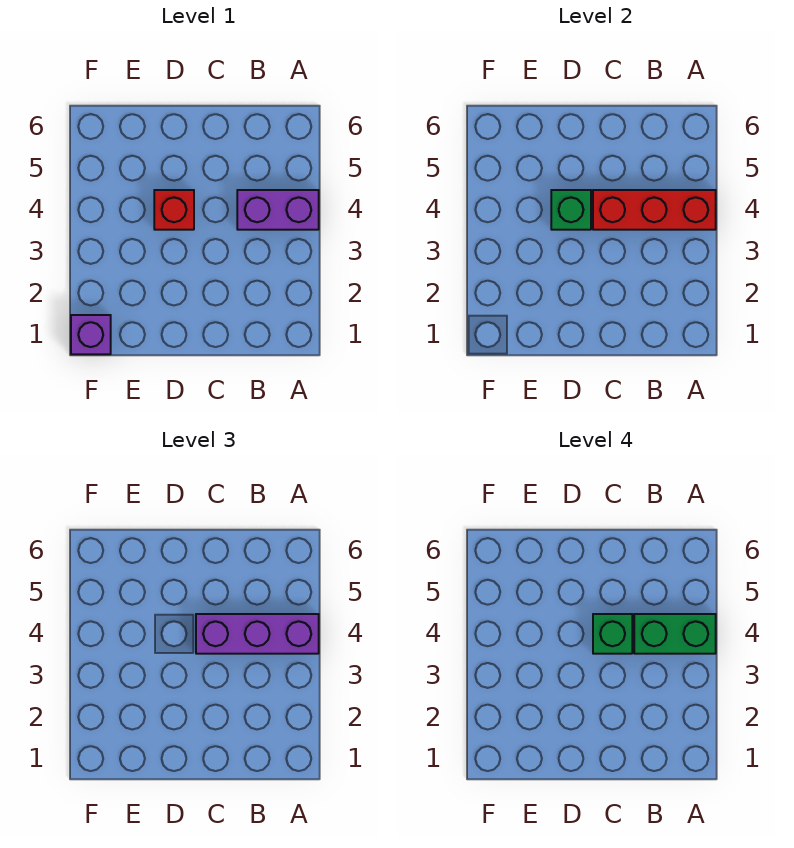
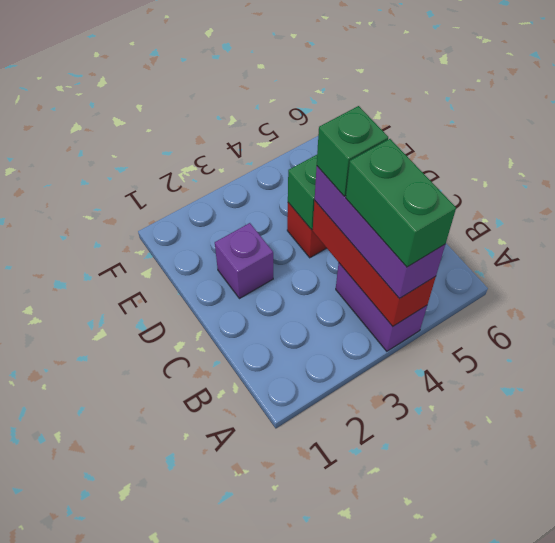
purple 1x1 brick [71,315,111,354] -> purple 1x1 brick moved to [215,223,273,299]

